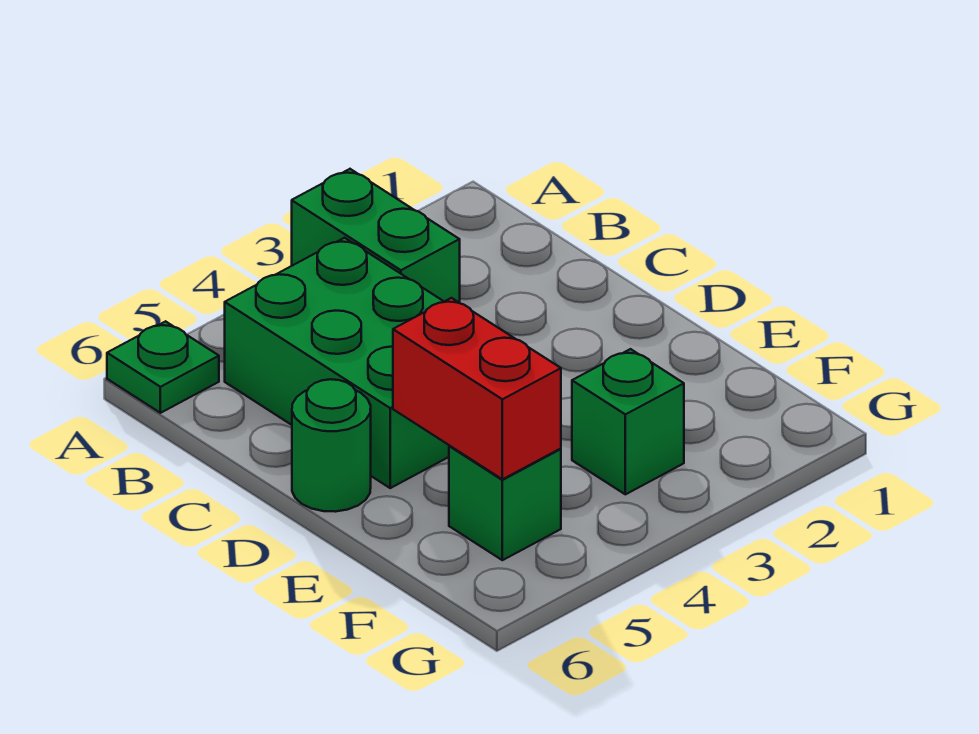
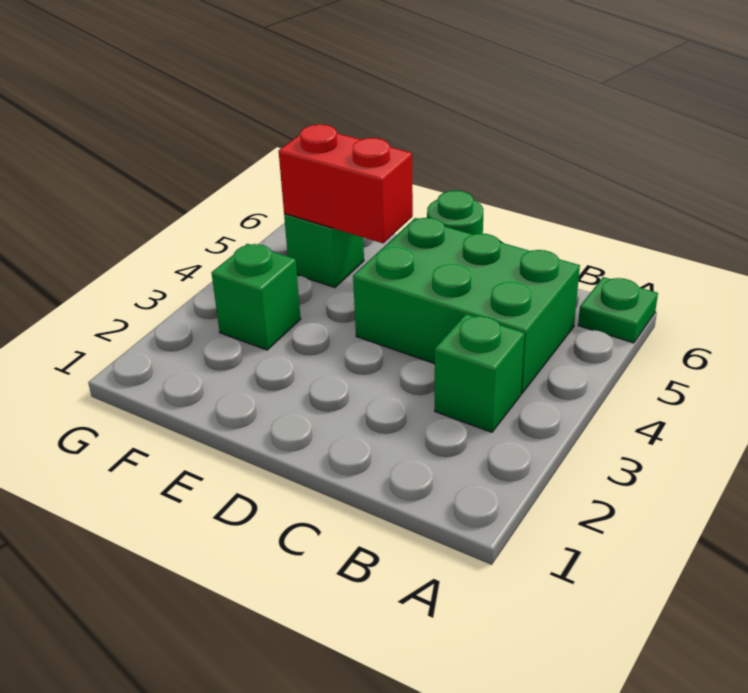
green 1x2 brick [292,169,460,303] -> green 1x1 brick [435,314,524,432]

